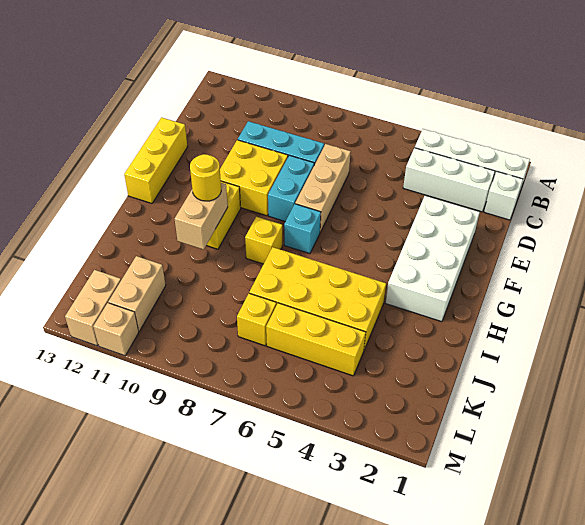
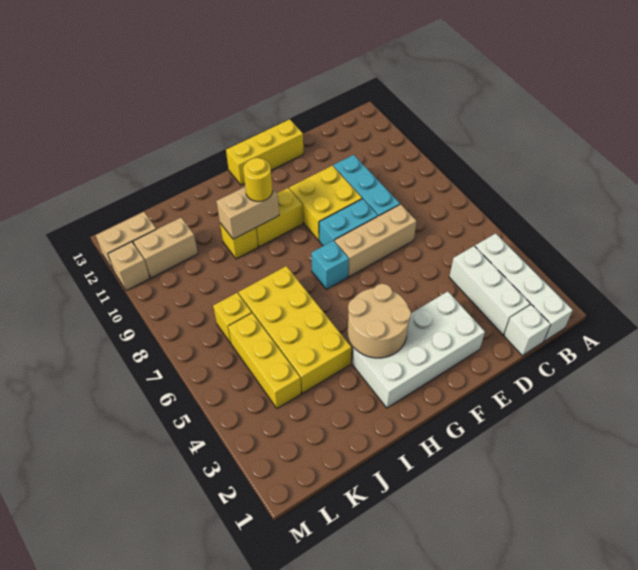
none -> tan 2x2 round brick [348,284,411,358]
yellow 1x1 brick [245,216,282,264] -> yellow 1x1 brick moved to [220,223,258,259]

